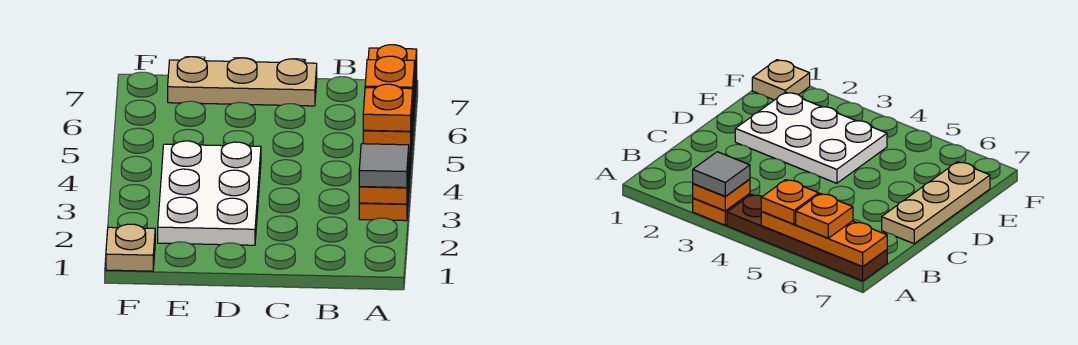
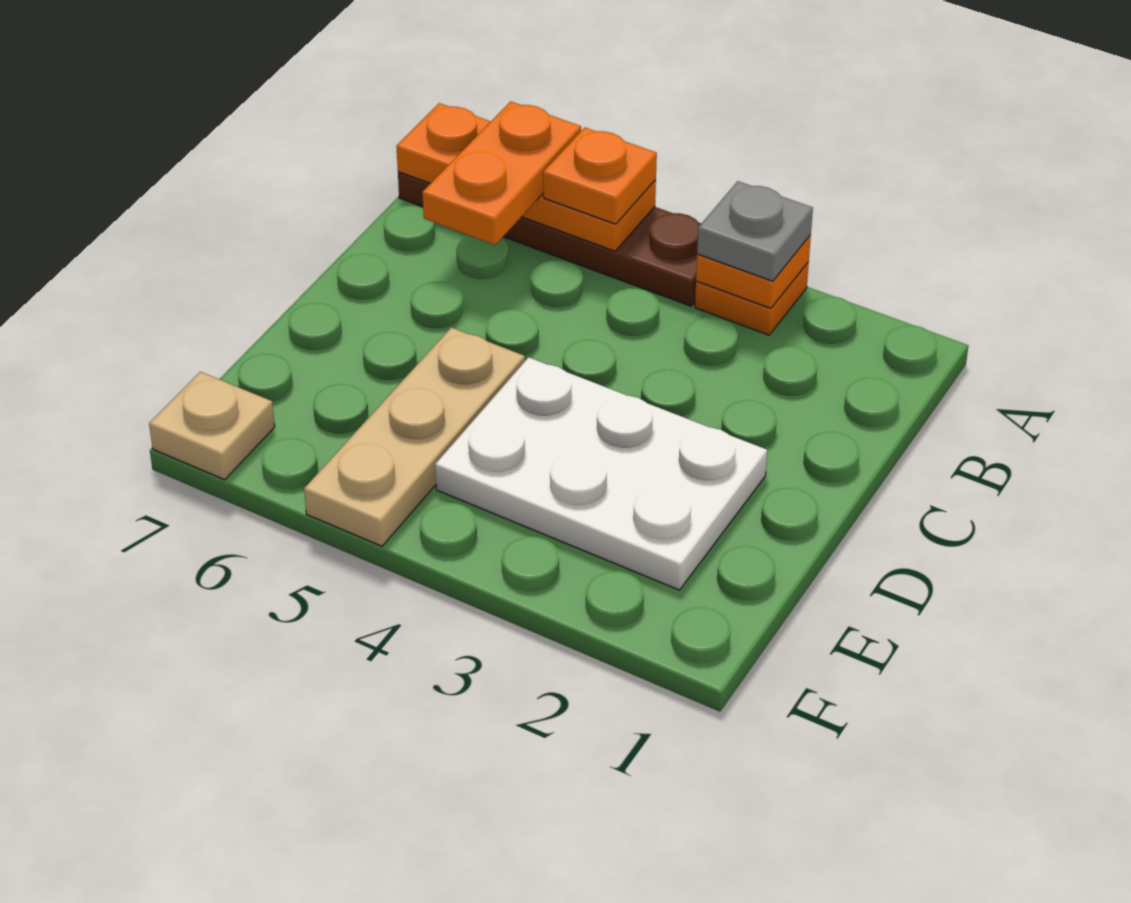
grey 1x1 tile [359,144,409,188] -> grey 1x1 plate [697,181,813,281]
orange 1x1 plate [365,56,415,93] -> orange 1x2 plate [422,101,581,245]
tan 1x3 plate [168,57,317,106] -> tan 1x3 plate moved to [304,327,525,546]
tan 1x1 plate [106,224,155,271] -> tan 1x1 plate moved to [149,372,275,480]

